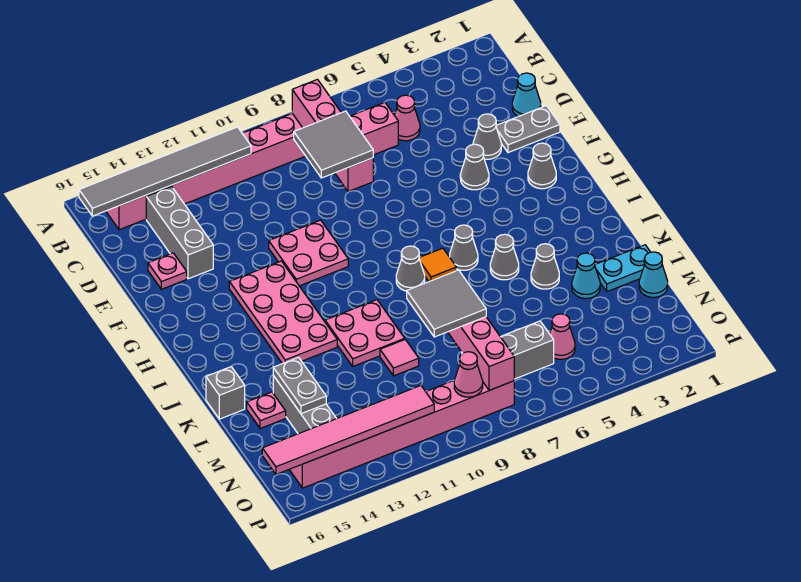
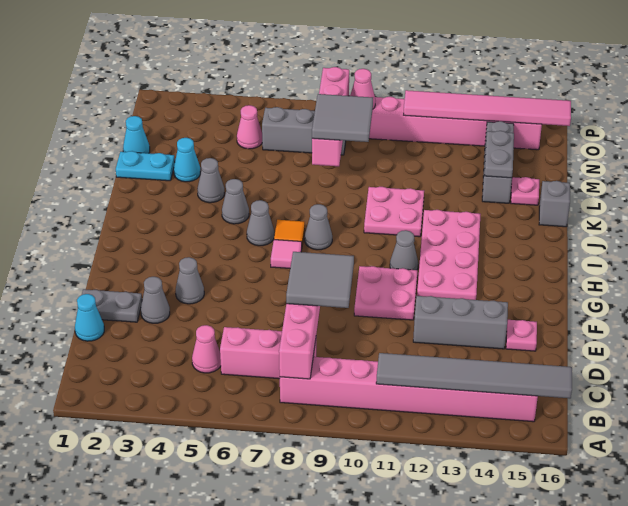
grey 1x3 brick [146,187,213,279] -> grey 1x3 brick turned to [413,296,508,349]
grey 1x1 cone [528,143,556,189] -> grey 1x1 cone moved to [390,230,418,270]
pink 1x1 tile [380,340,419,376] -> pink 1x1 tile moved to [271,240,302,268]

